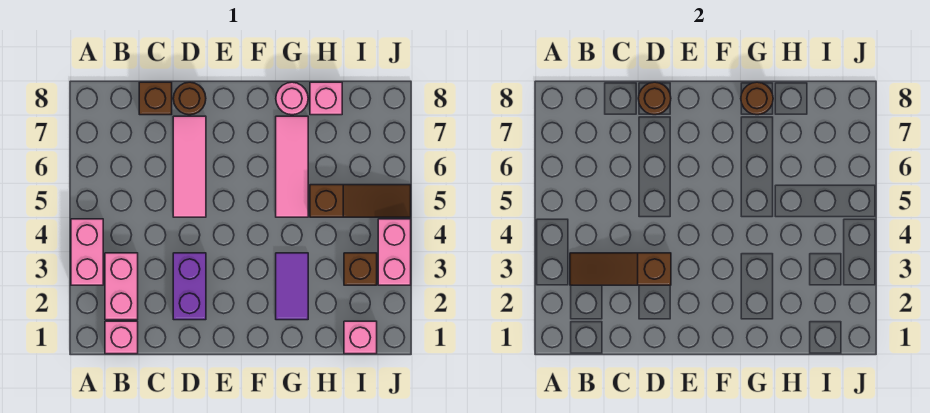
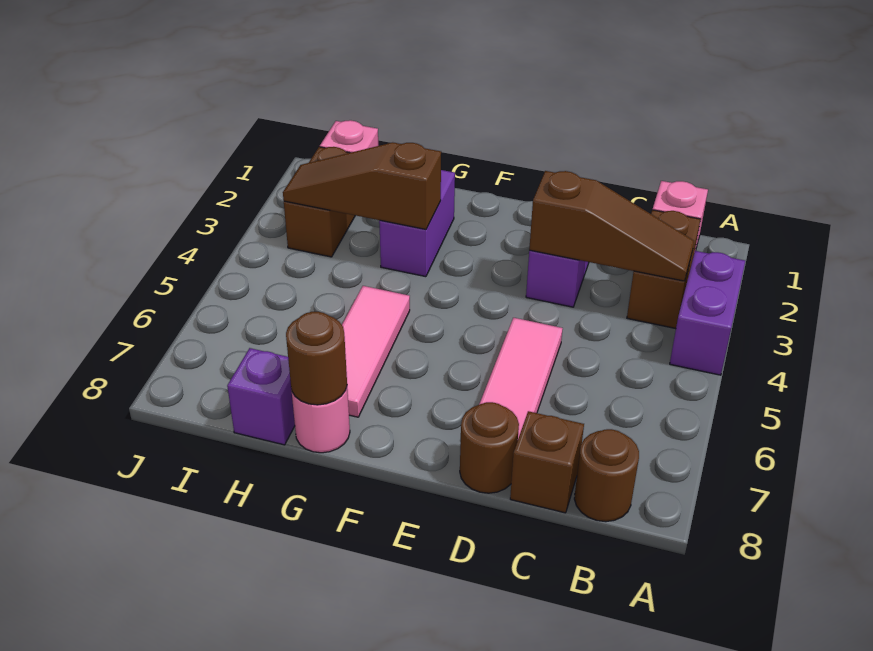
pink 1x2 brick [71,219,103,285] -> purple 1x2 brick [670,251,745,375]
pink 1x2 brick [105,253,138,320] -> brown 1x2 brick [627,210,701,329]
brown 1x1 round brick [638,82,671,115] -> brown 1x1 round brick moved to [574,429,639,522]
purple 1x2 tile [276,253,308,320] -> purple 1x2 brick [379,170,455,277]
brown 1x3 slope [310,185,411,217] -> brown 1x3 slope moved to [283,143,441,229]
pink 1x1 brick [310,82,342,115] -> purple 1x1 brick [227,348,295,445]
brown 1x1 brick [344,253,377,285] -> brown 1x2 brick [284,147,355,257]
pink 1x2 brick [378,219,411,285] -> none

